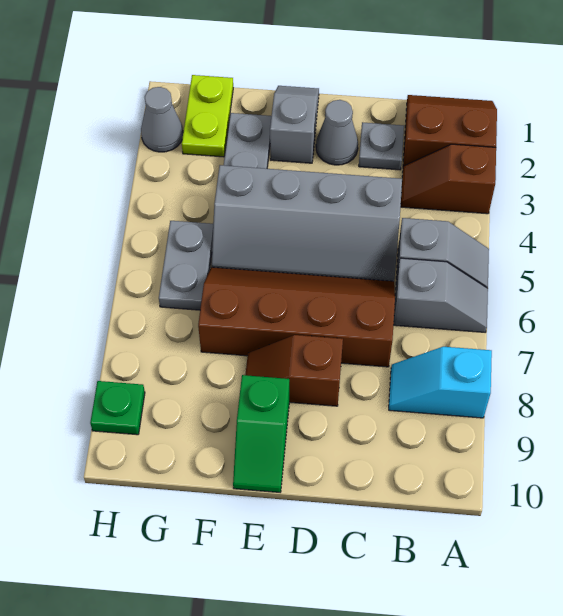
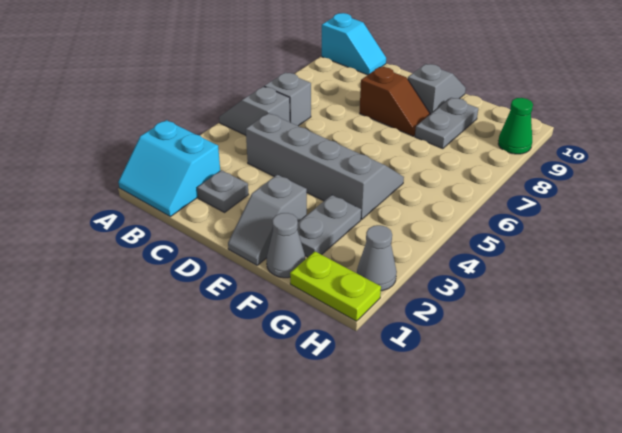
brown 2x2 slope [403,95,497,166] -> cyan 2x2 slope [118,120,220,217]
brown 1x2 slope [401,144,496,214] -> none
cyan 1x2 slope [389,347,492,418] -> cyan 1x2 slope moved to [322,13,386,75]
brown 2x4 slope [198,267,395,367] -> none
grey 1x1 cone [316,100,358,165] -> grey 1x1 cone moved to [267,213,305,278]
green 1x2 slope [233,375,289,492] -> grey 1x2 slope [408,64,466,114]
lime 1x2 plate [182,75,233,157] -> lime 1x2 plate turned to [290,252,381,321]
grey 1x2 plate [159,221,213,310] -> grey 1x2 plate moved to [415,98,478,149]
green 1x1 plate [90,381,145,435] -> green 1x1 cone [498,98,533,154]

